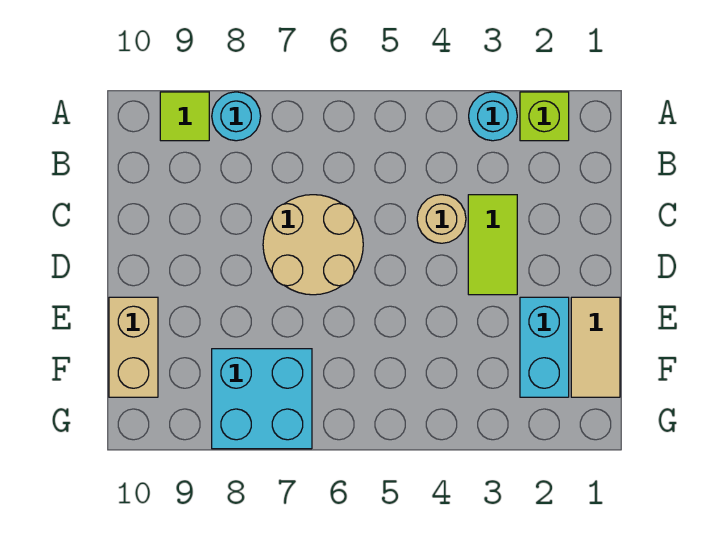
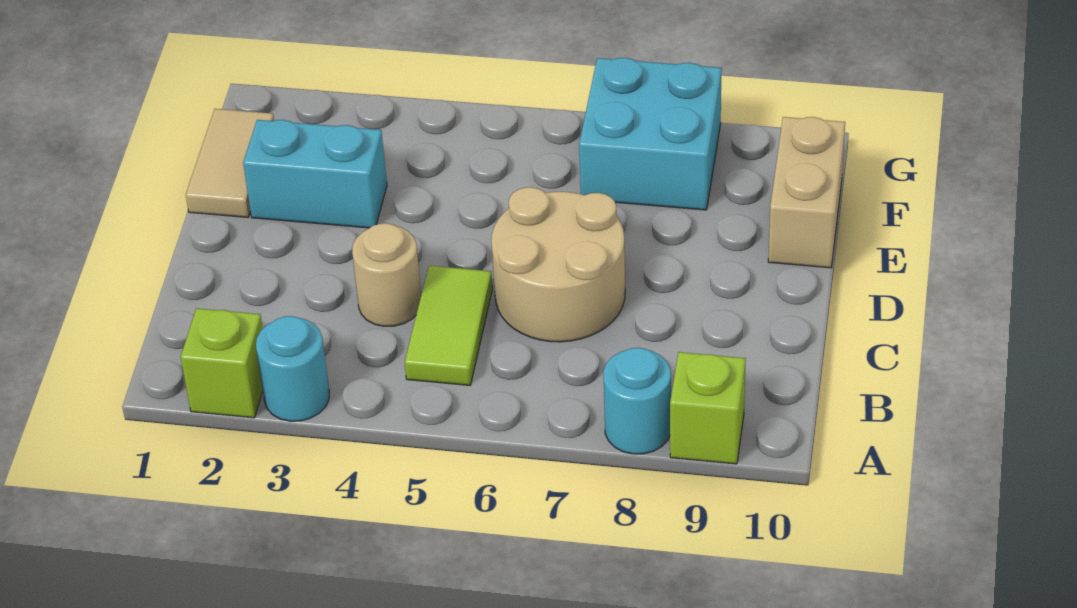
lime 1x1 tile [160,92,209,141] -> lime 1x1 brick [670,352,746,464]
lime 1x2 tile [468,195,517,295] -> lime 1x2 tile moved to [405,266,493,385]
cyan 1x2 brick [520,297,569,397] -> cyan 1x2 brick turned to [243,120,387,228]

